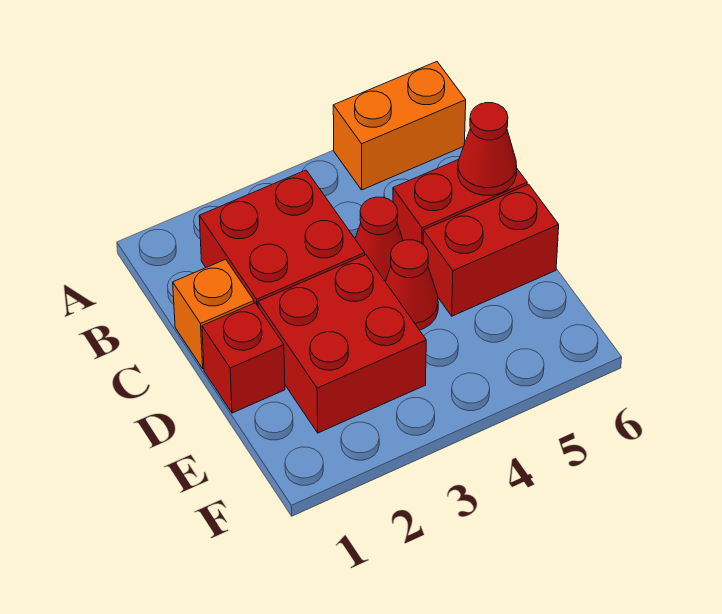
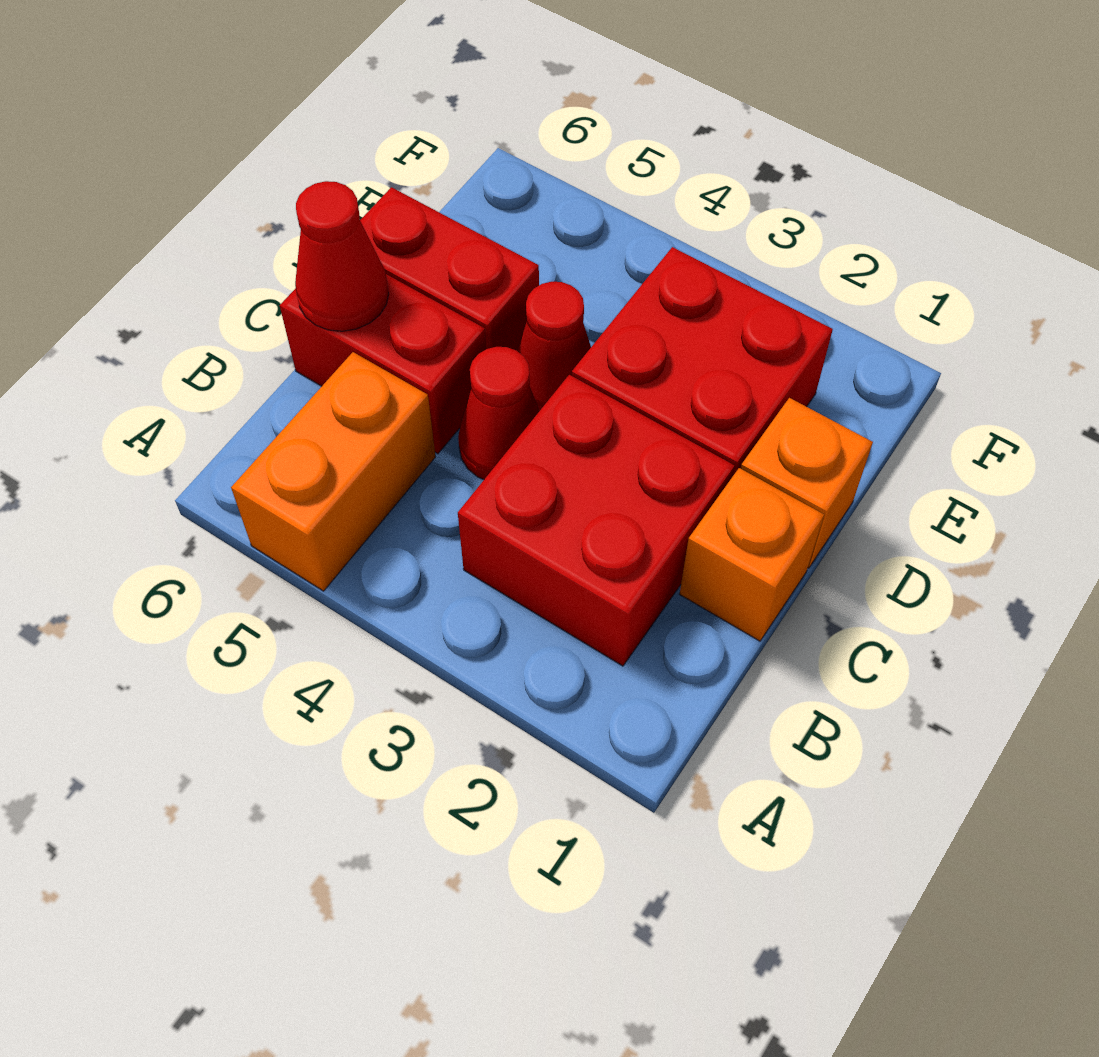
orange 1x2 brick [333,62,466,190] -> orange 1x2 brick turned to [231,352,435,591]
red 1x1 brick [202,303,285,413] -> orange 1x1 brick [741,398,873,568]

